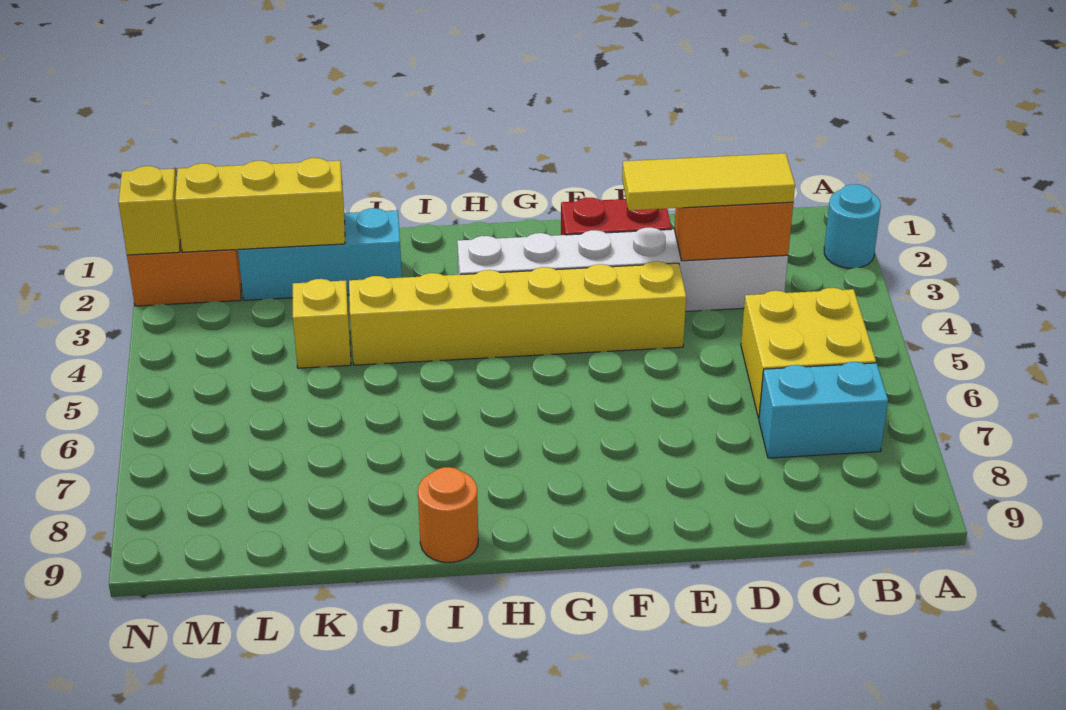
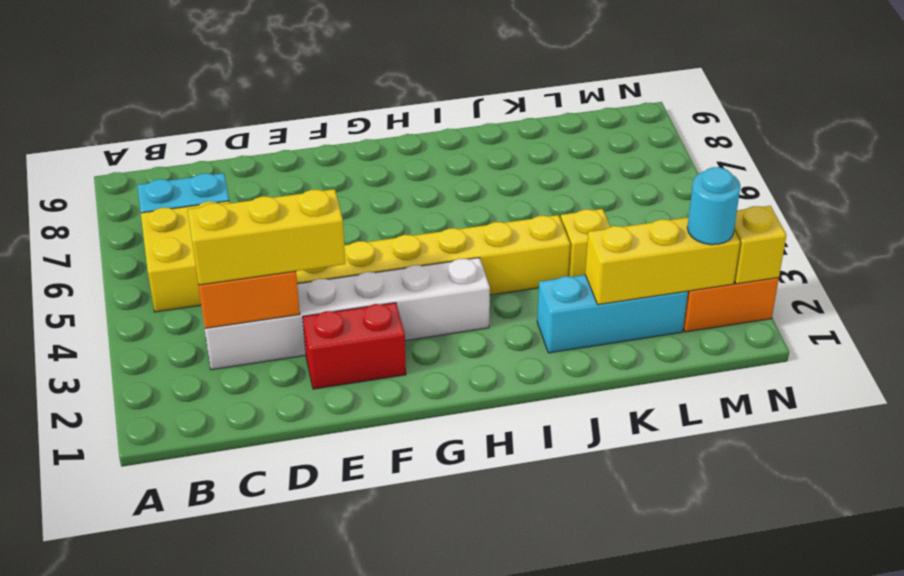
cyan 1x1 round brick [824,184,881,268] -> cyan 1x1 round brick moved to [687,167,741,245]
yellow 1x3 tile [622,153,795,210] -> yellow 1x3 brick [188,189,345,285]
orange 1x1 round brick [418,467,478,563] -> none

